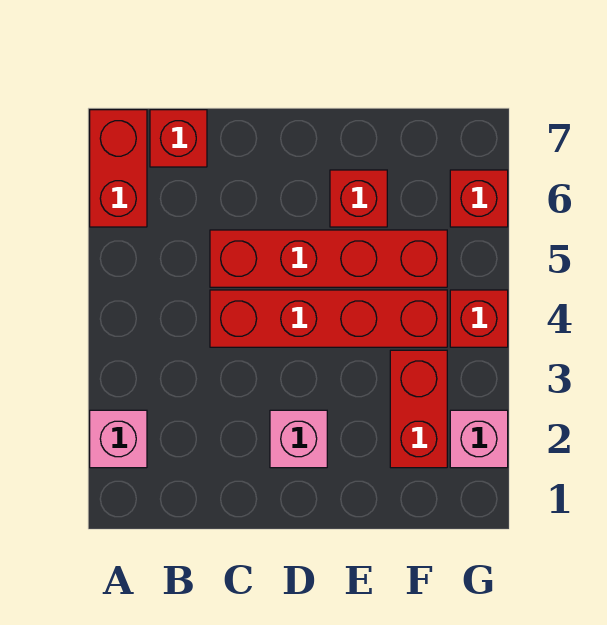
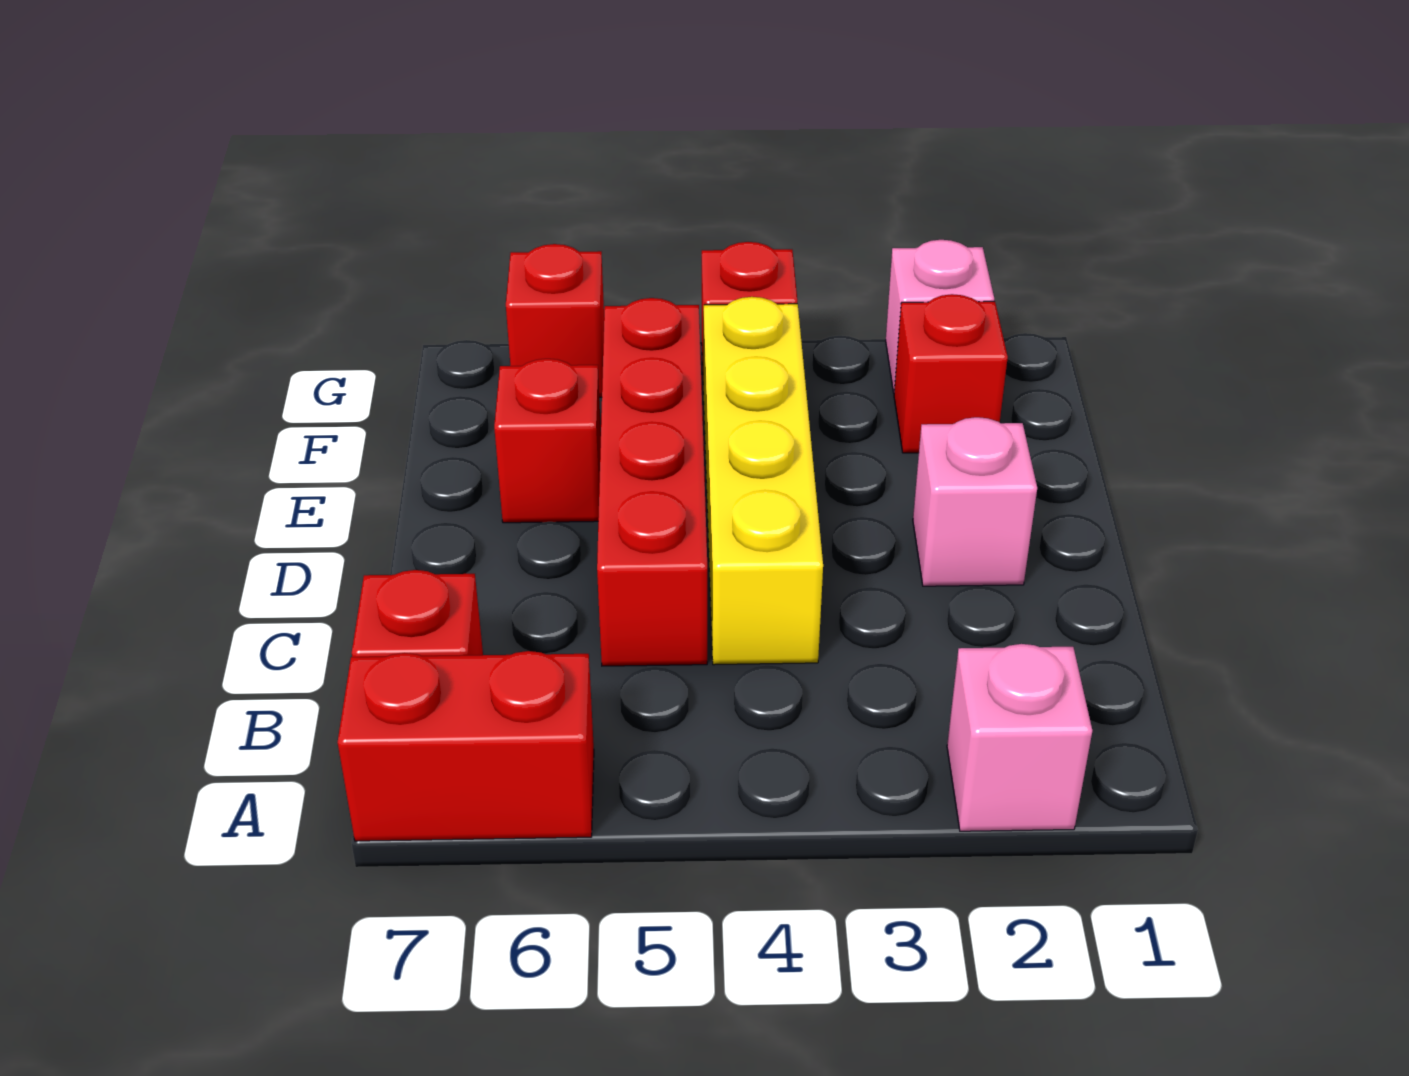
red 1x4 brick [210,290,447,347] -> yellow 1x4 brick [704,297,823,665]
red 1x2 brick [390,350,447,468] -> red 1x1 brick [894,294,1008,453]

